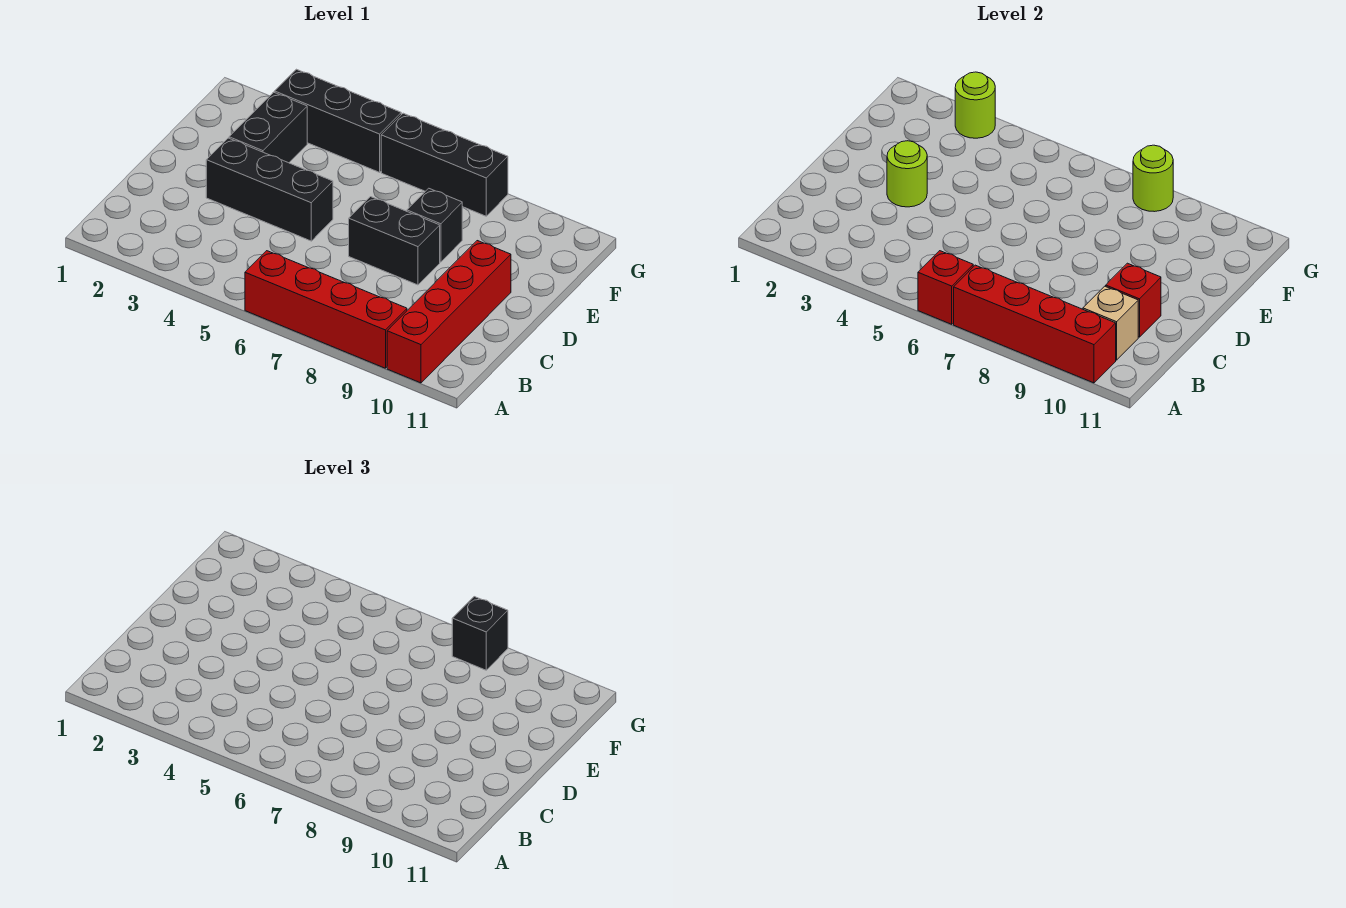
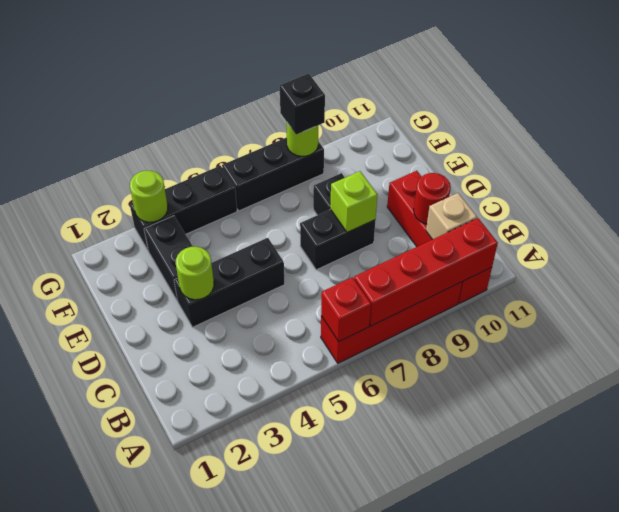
red 1x1 brick [1106,263,1161,337] -> red 1x1 round brick [414,173,451,224]
none -> lime 1x1 brick [330,171,377,232]

